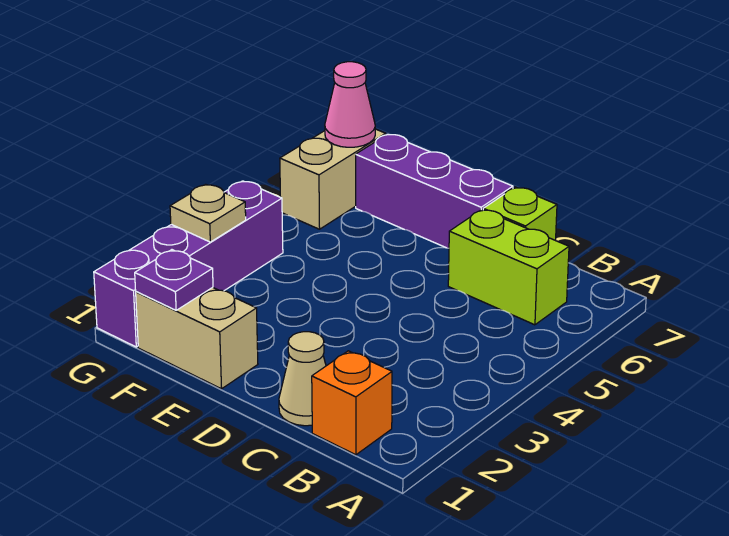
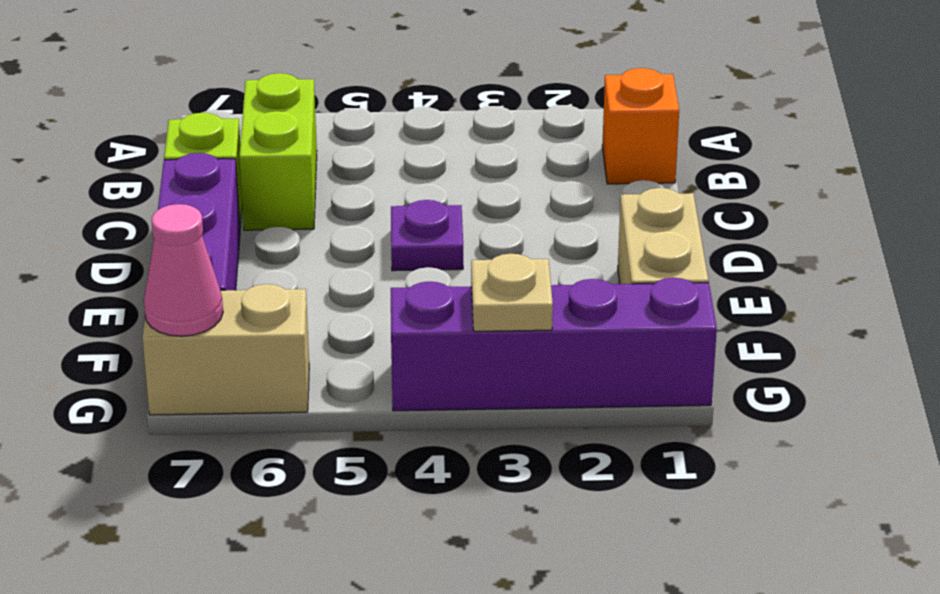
tan 1x1 cone [279,332,326,426] -> none
purple 1x1 plate [135,250,213,310] -> purple 1x1 plate moved to [391,200,463,271]

